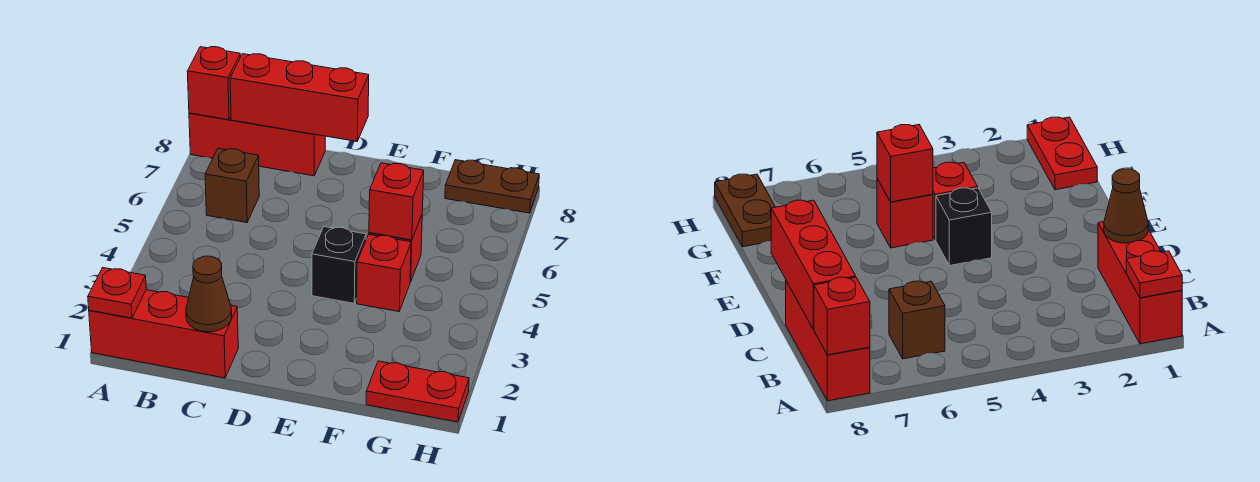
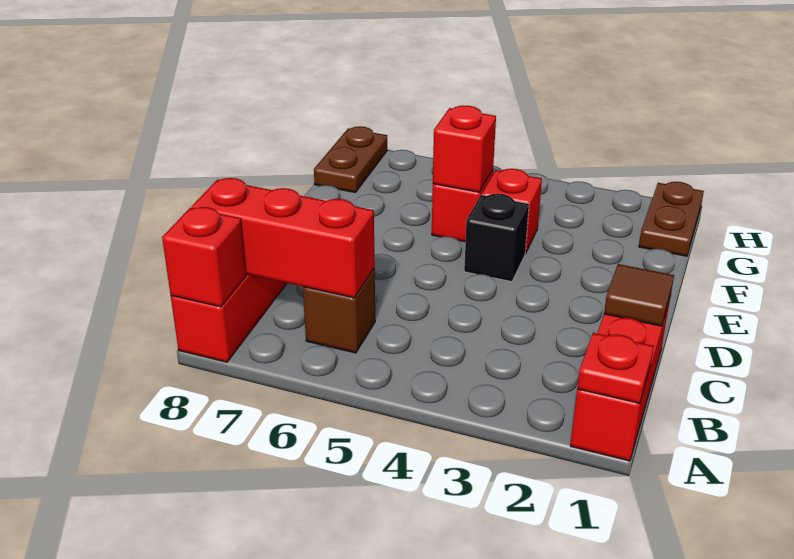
red 1x3 brick [230,54,369,141] -> red 1x3 brick turned to [192,178,375,298]
brown 1x1 cone [186,256,232,332] -> brown 1x1 tile [604,264,674,326]
red 1x2 plate [366,361,469,422] -> brown 1x2 plate [639,182,704,256]

